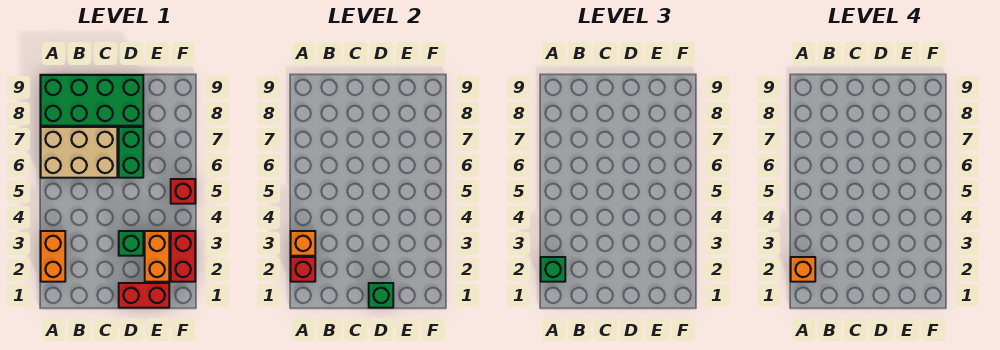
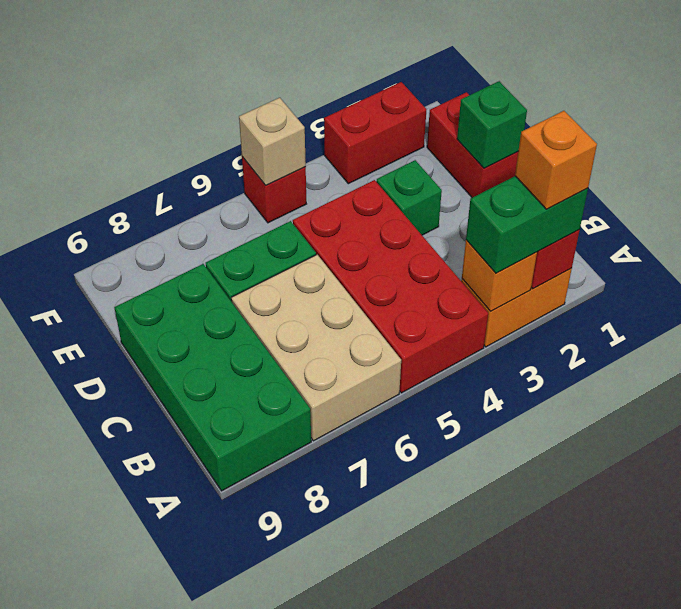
green 1x1 brick [541,257,565,282] -> green 1x2 brick [466,176,588,273]
none -> red 2x4 brick [293,180,488,393]
orange 1x2 brick [145,231,169,282] -> none
none -> tan 1x1 brick [239,98,306,185]

